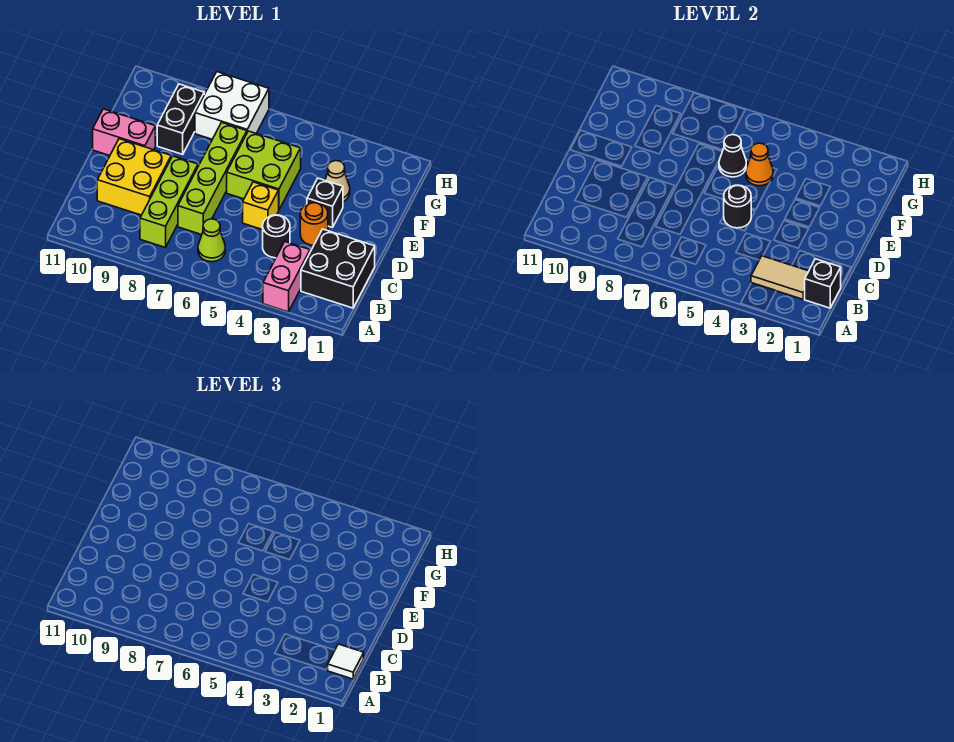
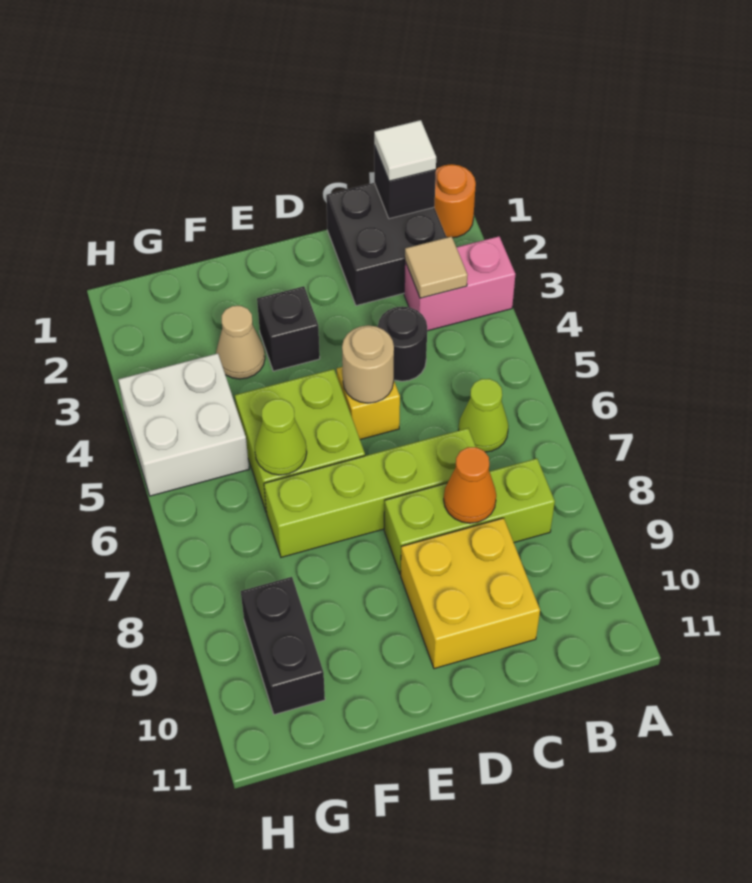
tan 1x2 tile [751,256,809,299] -> tan 1x1 tile [405,236,468,298]
orange 1x1 round brick [300,203,328,245] -> orange 1x1 round brick moved to [434,164,476,238]
black 1x1 round brick [724,185,751,228] -> tan 1x1 round brick [342,325,394,403]
pink 1x2 brick [93,109,155,156] -> none
orange 1x1 cone [746,143,774,186] -> orange 1x1 cone moved to [444,447,496,523]
black 1x1 cone [719,135,746,177] -> lime 1x1 cone [255,399,307,475]
black 1x2 brick [157,84,204,154] -> black 1x2 brick turned to [241,577,325,715]
white 2x2 brick [195,72,269,139] -> white 2x2 brick moved to [118,353,249,496]

